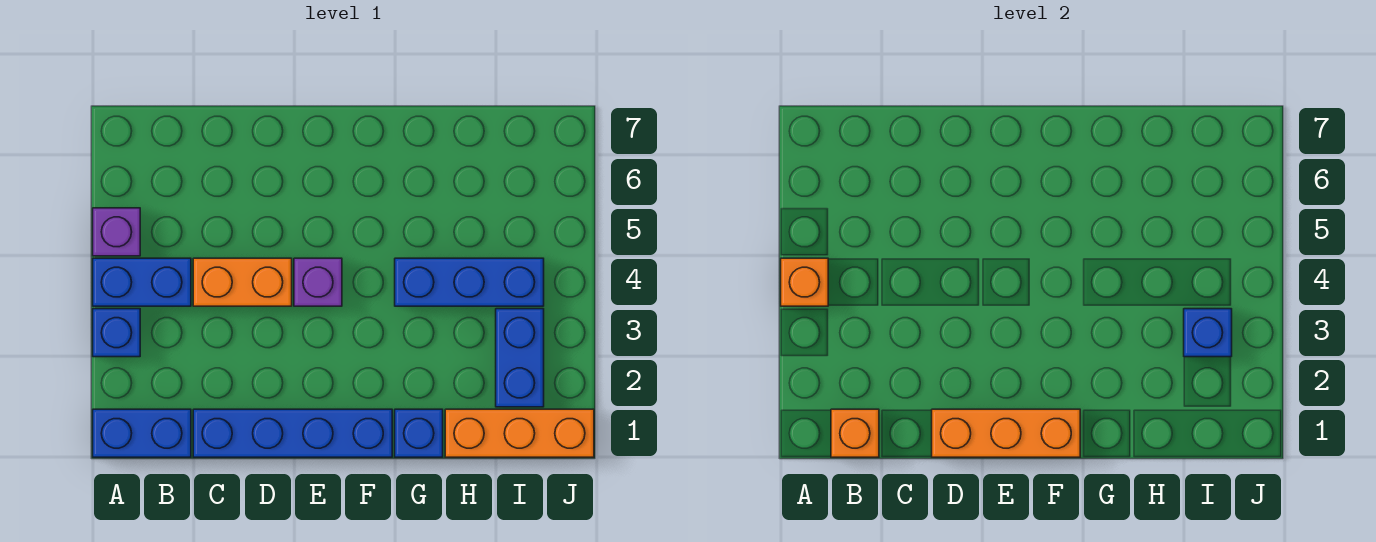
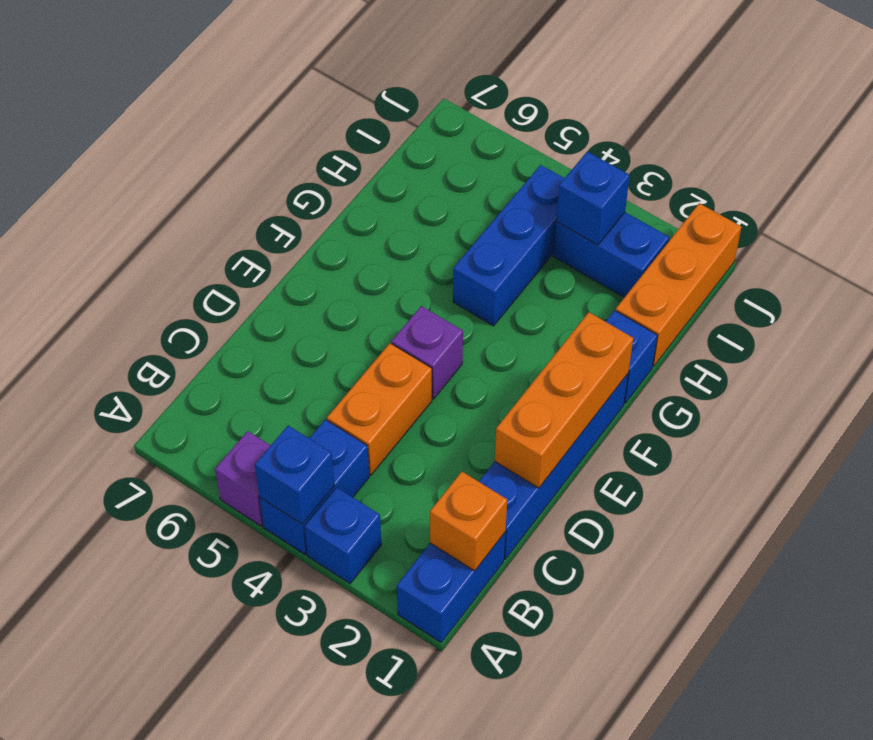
orange 1x1 brick [781,258,828,306] -> blue 1x1 brick [255,426,334,524]

